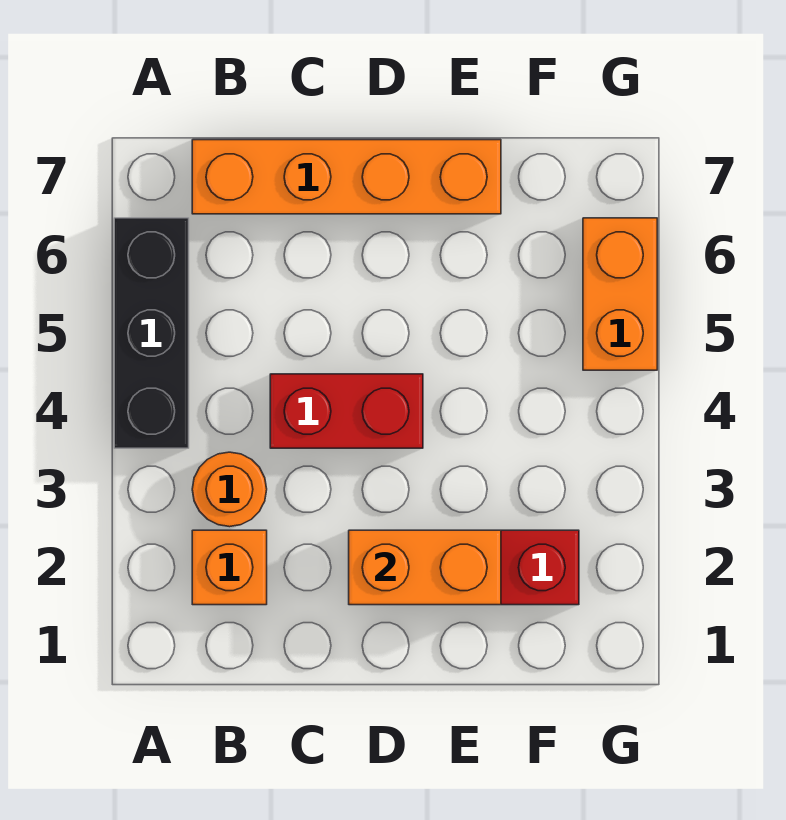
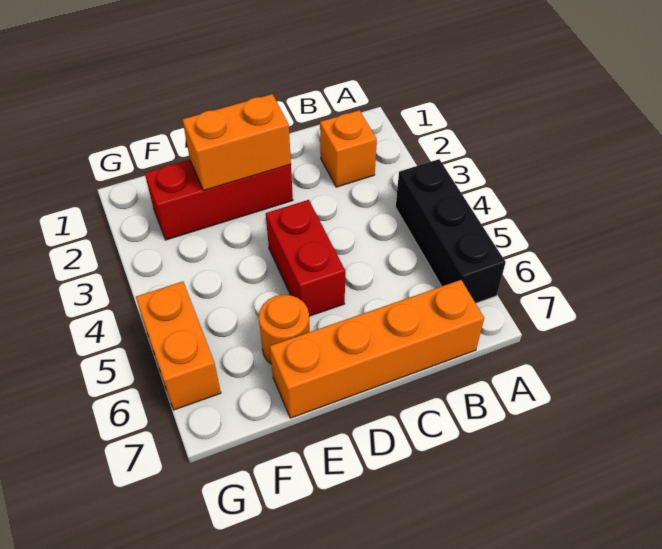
orange 1x1 round brick [192,452,267,527] -> orange 1x1 round brick moved to [259,295,310,364]
red 1x2 brick [270,374,423,448] -> red 1x2 brick turned to [266,200,345,316]

